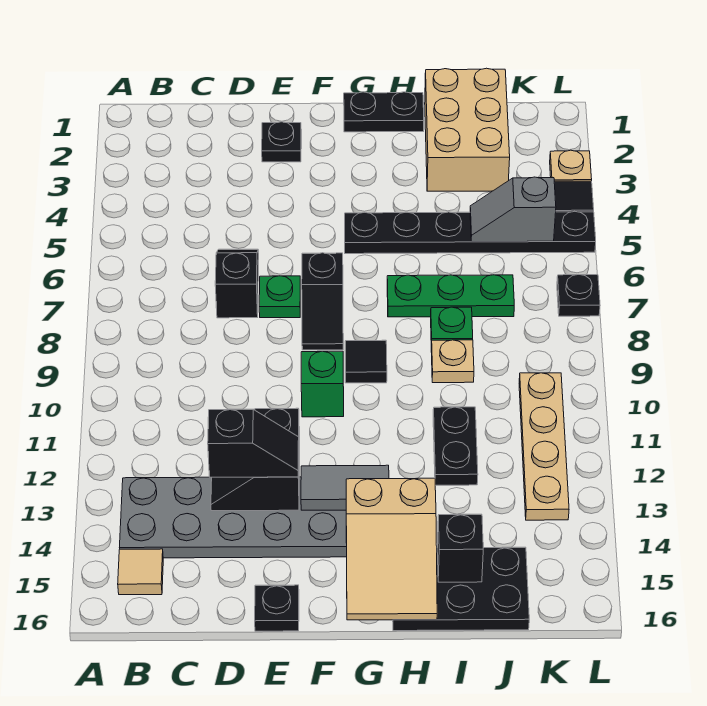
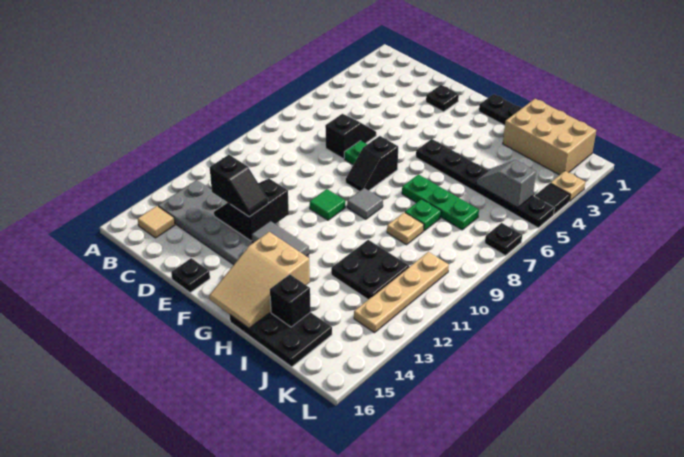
green 1x1 brick [301,351,344,417] -> green 1x1 tile [309,189,345,220]
black 1x1 tile [345,340,387,383] -> grey 1x1 tile [347,188,383,219]
tan 2x3 brick [425,68,510,191] -> tan 2x3 brick turned to [503,99,596,175]
black 1x2 plate [433,407,478,485] -> black 2x2 plate [331,240,409,300]

